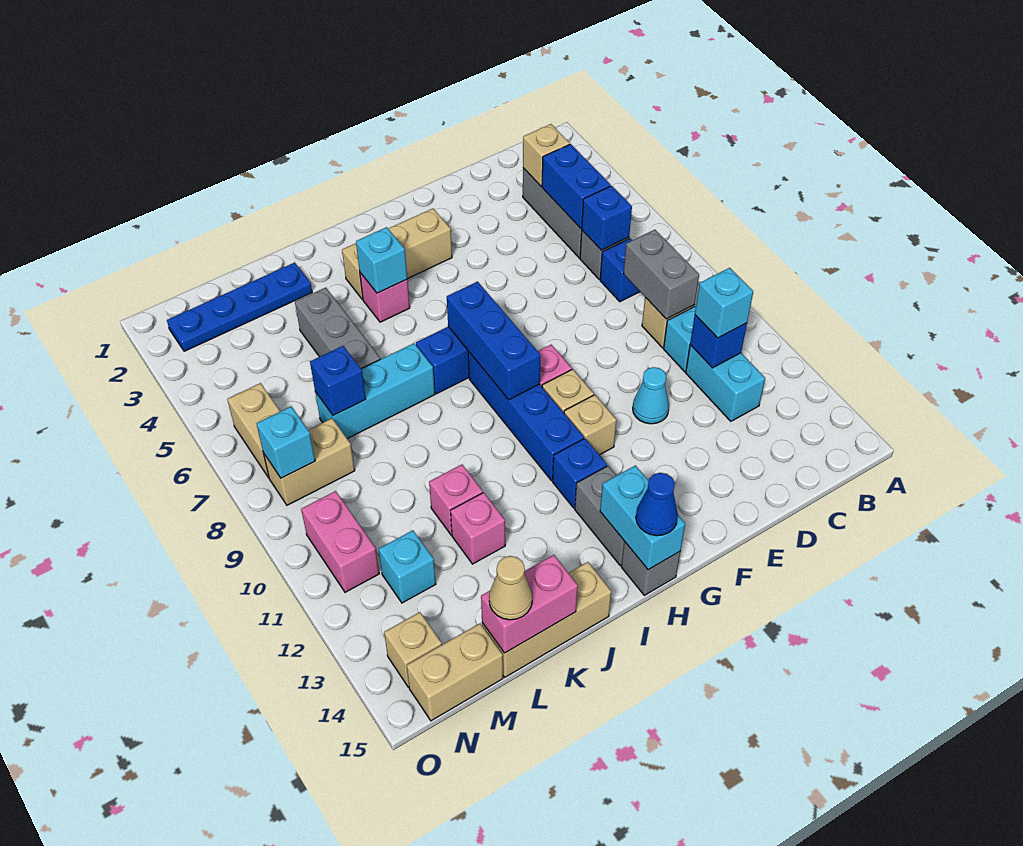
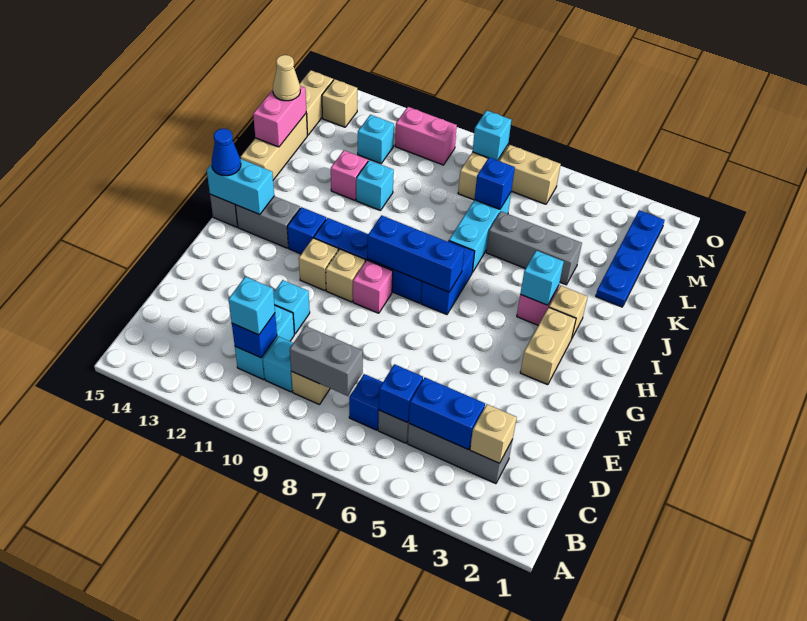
cyan 1x2 brick [686,345,765,421] -> cyan 1x2 brick turned to [235,305,294,380]
cyan 1x1 cone [633,367,669,424] -> cyan 1x1 brick [273,280,310,334]
pink 1x1 brick [429,465,483,535] -> cyan 1x1 brick [356,160,394,211]

